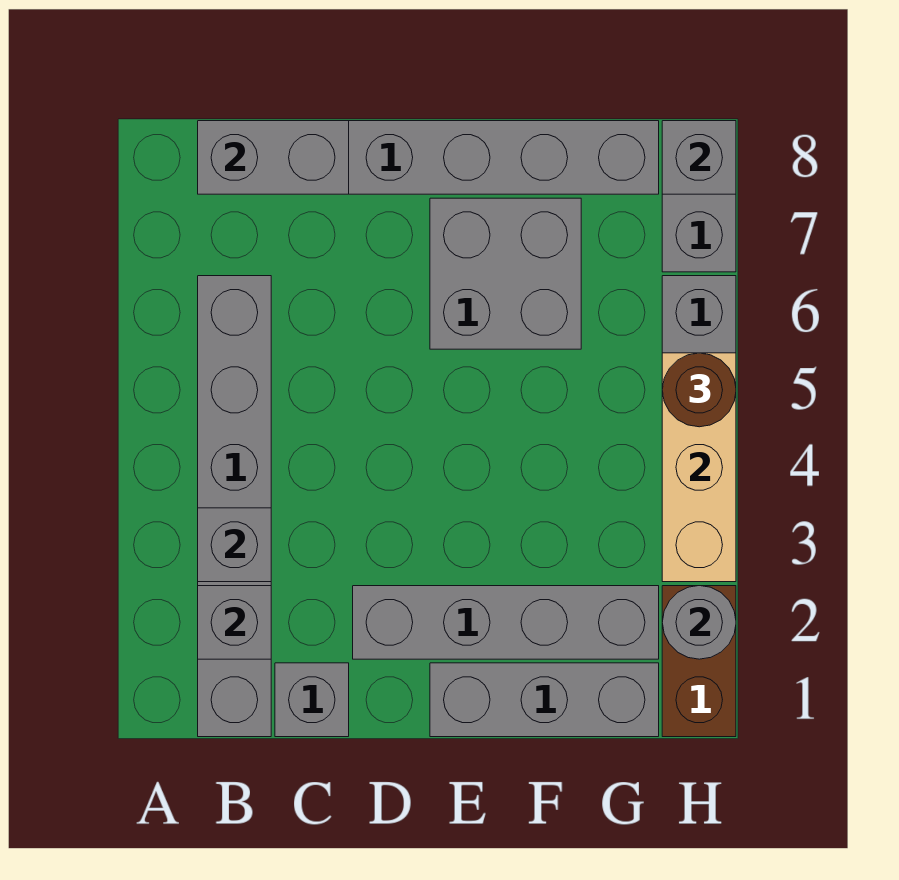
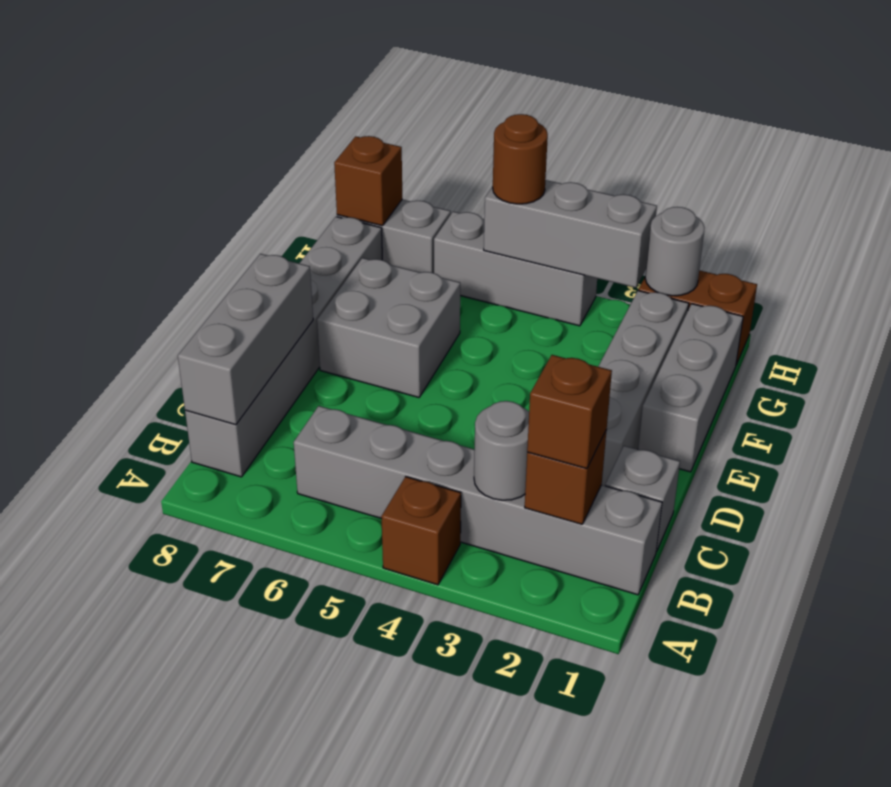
none -> brown 1x1 brick [381,477,461,585]
grey 1x1 brick [198,586,271,659] -> brown 1x1 brick [525,430,607,524]
none -> brown 1x1 brick [527,355,612,469]
grey 1x1 brick [198,508,271,582] -> grey 1x1 round brick [474,401,529,500]
grey 1x2 brick [198,121,349,194] -> grey 1x3 brick [178,254,313,425]
tan 1x3 brick [662,353,736,582] -> grey 1x3 brick [484,180,657,288]
grey 1x1 brick [662,121,736,194] -> brown 1x1 brick [334,136,402,226]

